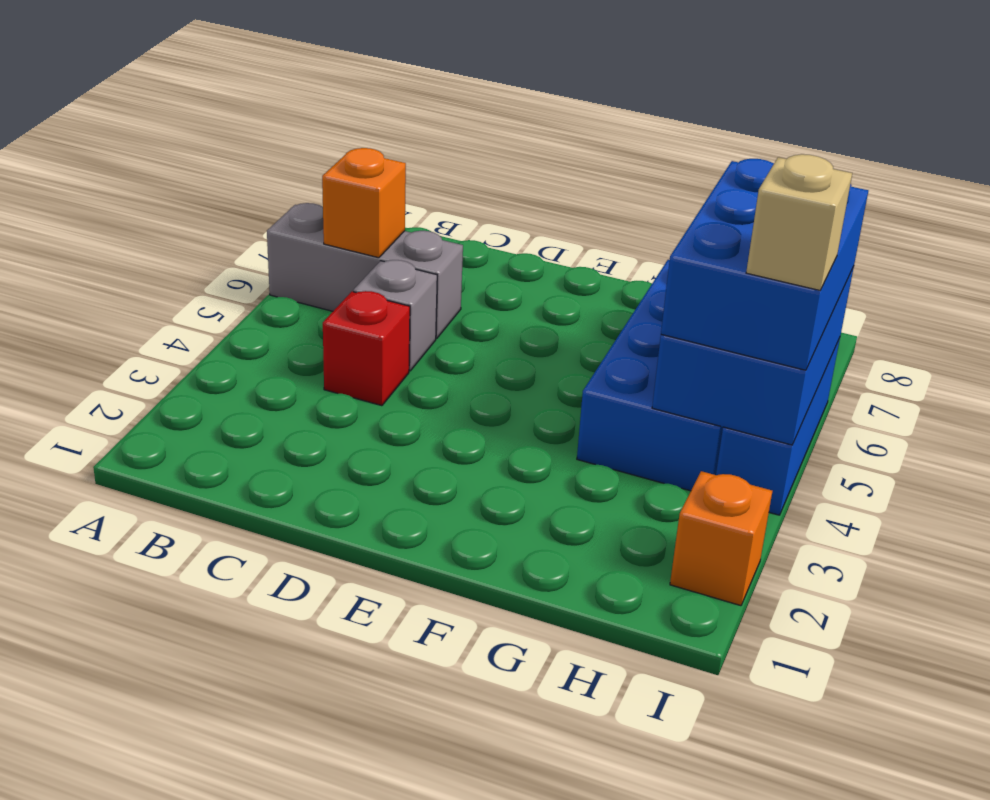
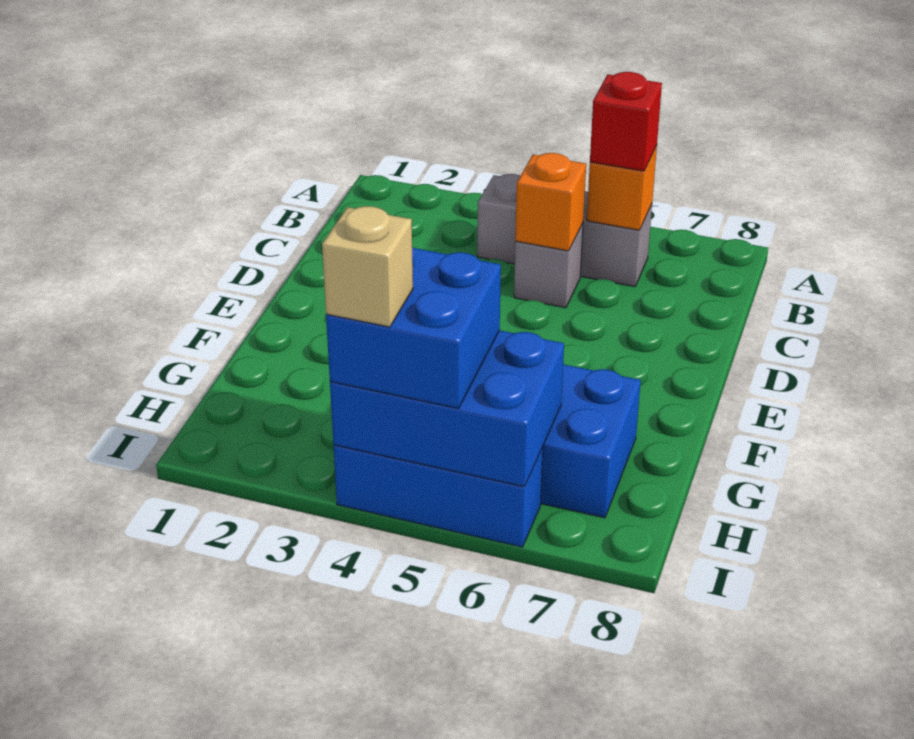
grey 1x3 brick [267,203,463,338] -> grey 1x3 brick turned to [477,174,652,287]
red 1x1 brick [323,291,410,406] -> red 1x1 brick moved to [590,72,662,171]
blue 2x3 brick [661,159,868,370] -> blue 2x2 brick [326,247,501,408]
orange 1x1 brick [670,471,772,606] -> orange 1x1 brick moved to [515,153,586,251]

